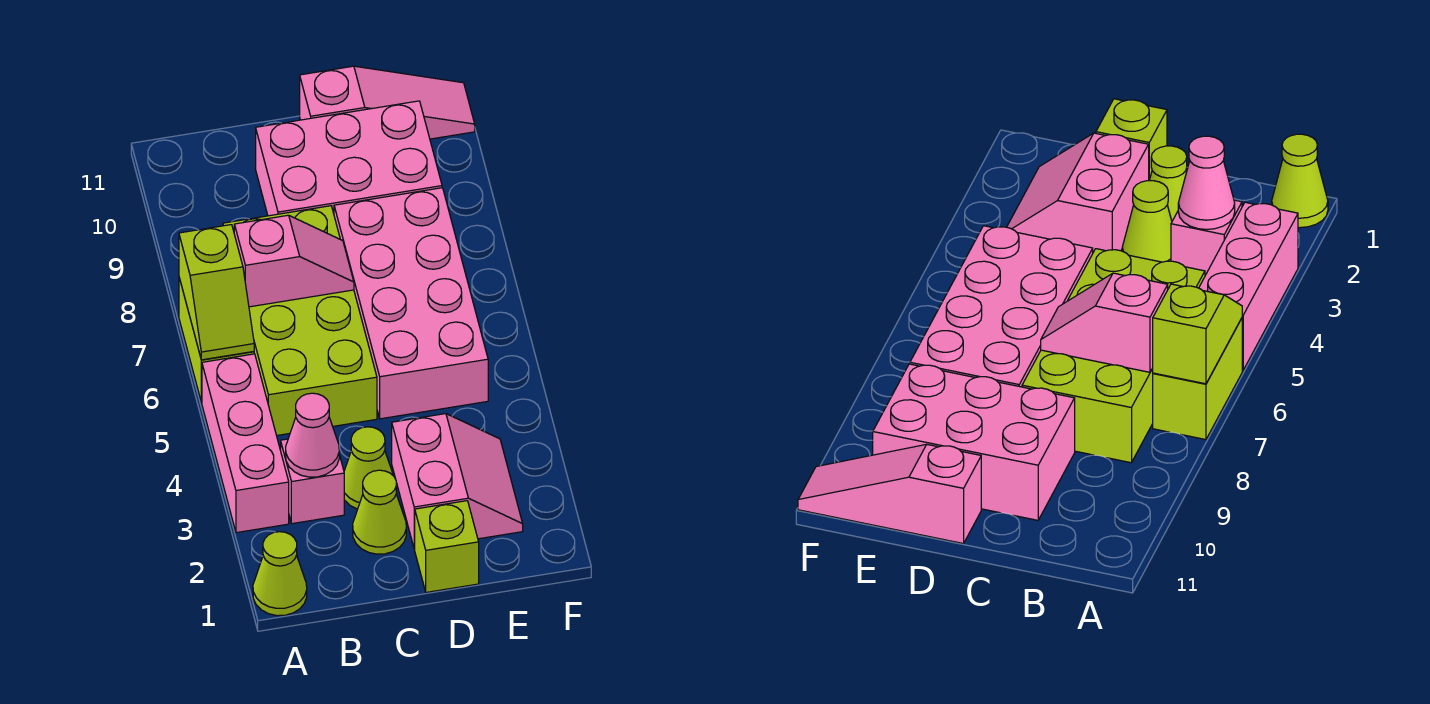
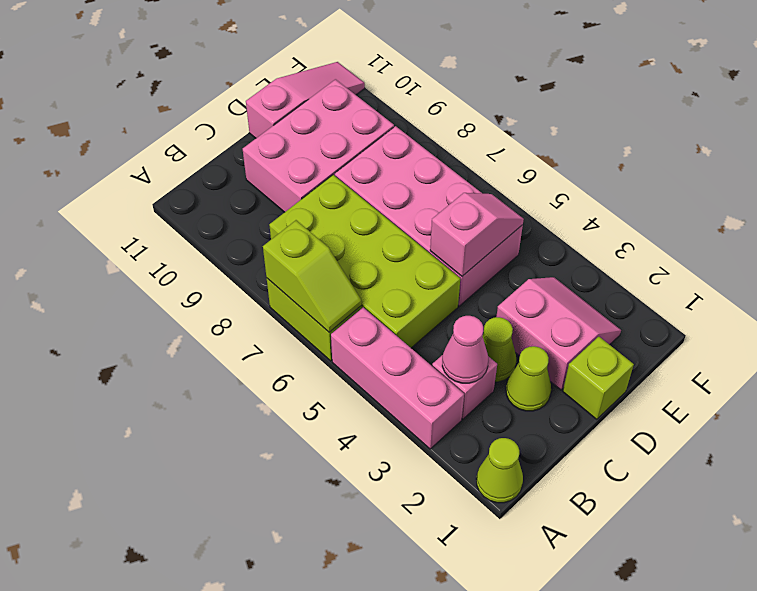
pink 1x2 slope [234,215,354,307] -> pink 1x2 slope moved to [430,193,524,276]

